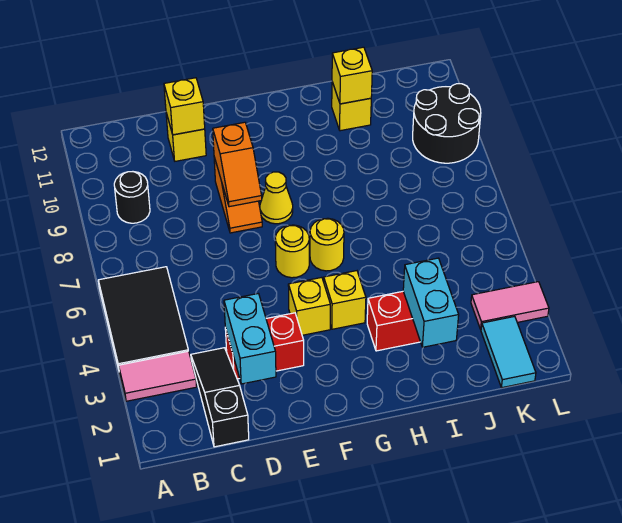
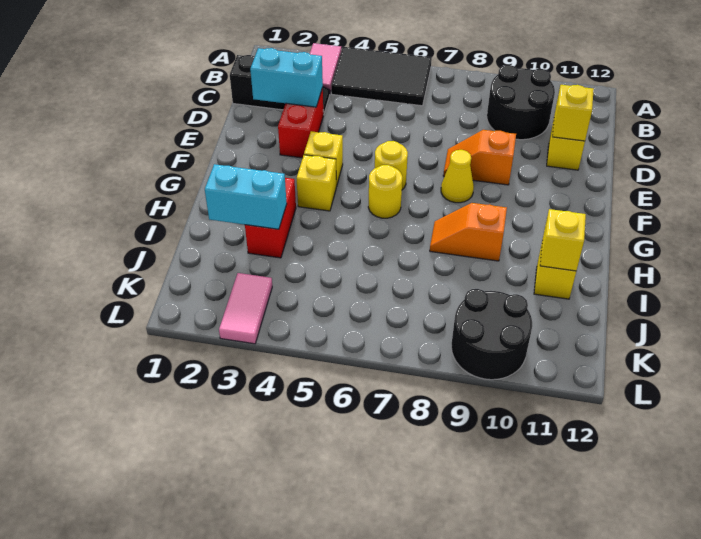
black 1x1 round brick [114,172,150,223] -> black 2x2 round brick [487,65,555,140]
orange 1x2 slope [213,122,262,207] -> orange 1x2 slope moved to [430,203,507,261]
cyan 1x2 tile [481,316,536,388] -> none

